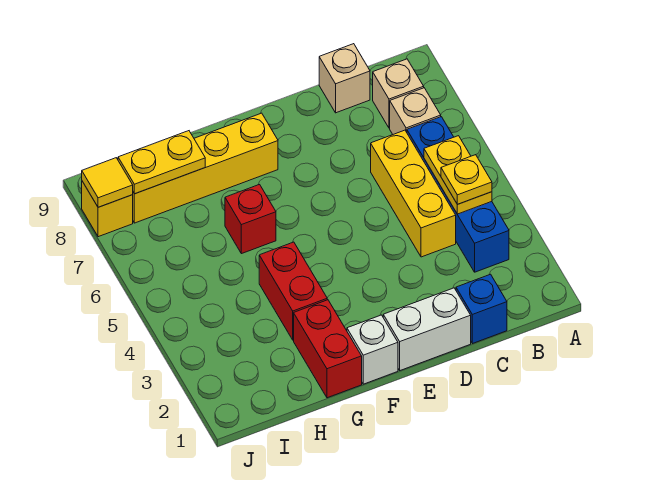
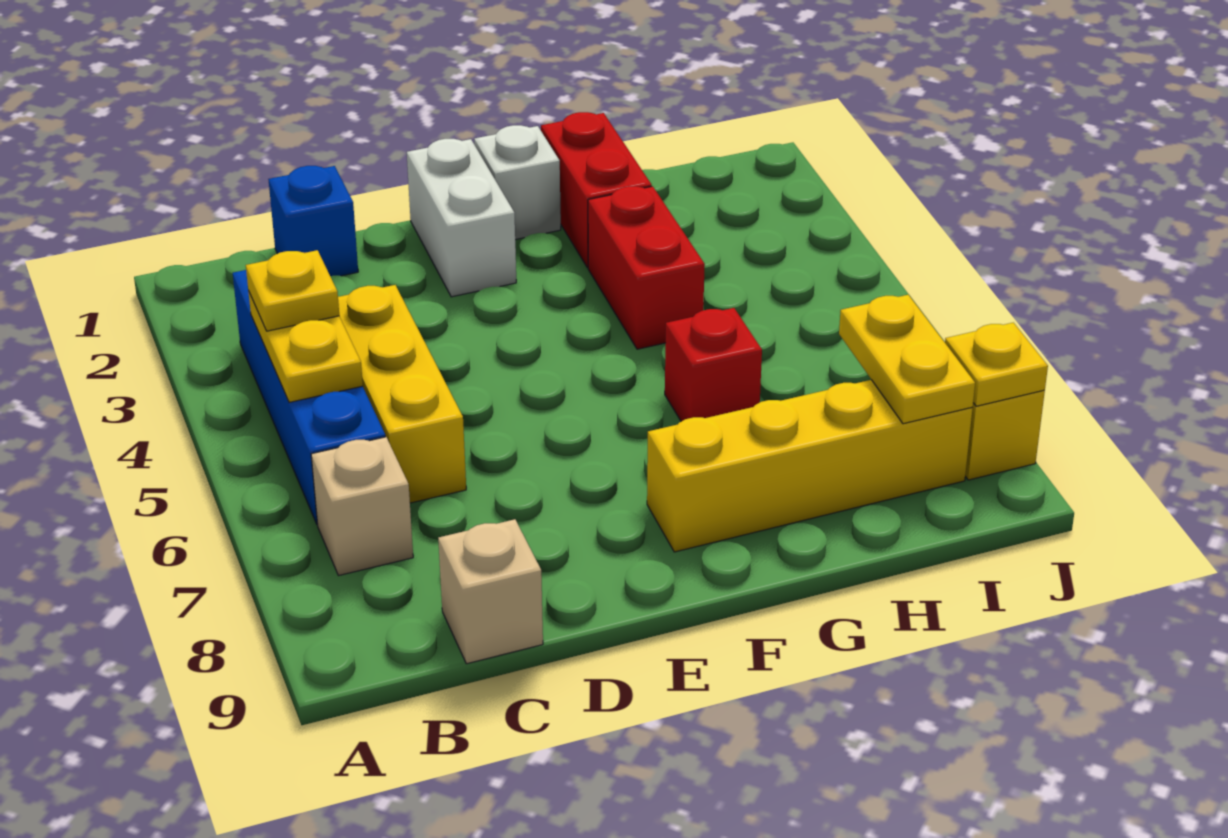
tan 1x1 brick [373,59,424,128] -> none
white 1x2 brick [383,288,471,370] -> white 1x2 brick turned to [407,139,516,297]
yellow 1x2 plate [118,131,205,194] -> yellow 1x2 plate turned to [839,295,975,424]
yellow 1x1 tile [82,158,133,207] -> yellow 1x1 plate [945,323,1048,406]

